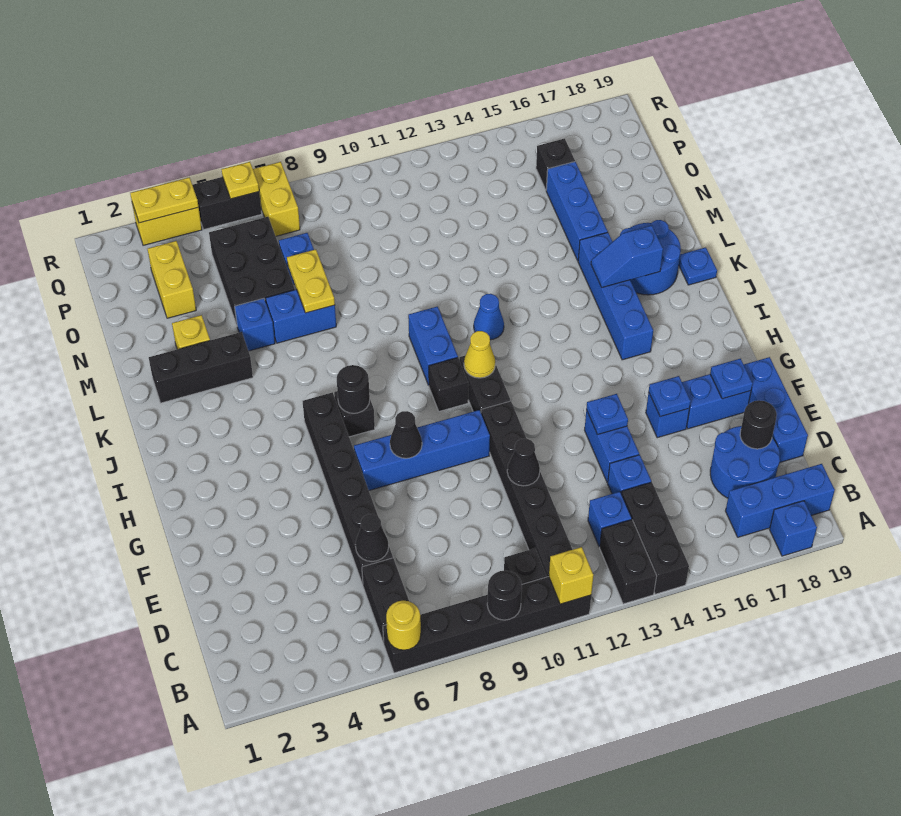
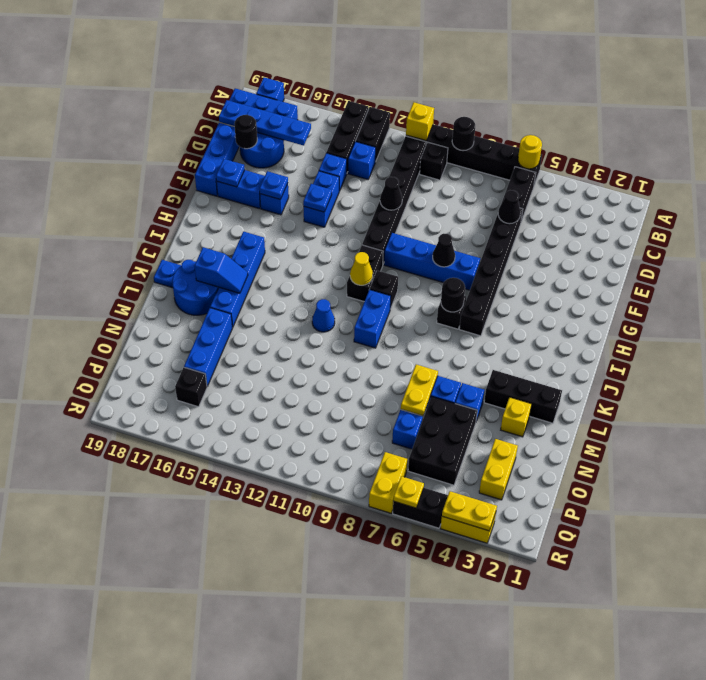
none -> blue 1x4 plate [219,100,311,146]

